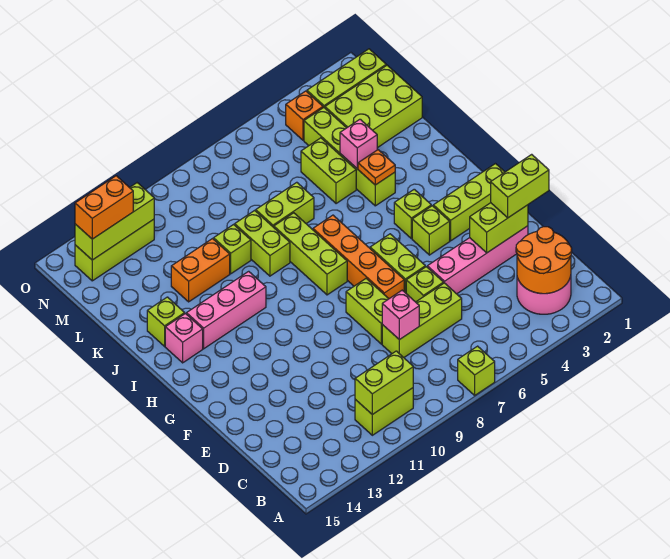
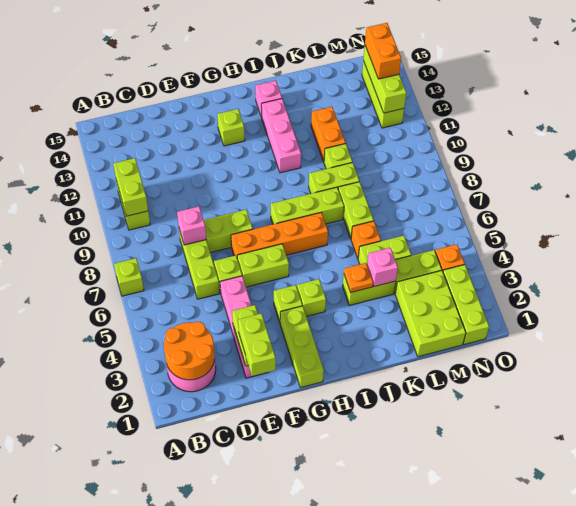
lime 1x1 brick [147,297,185,346] -> lime 1x1 brick moved to [217,109,245,146]
none -> orange 1x1 brick [351,221,381,258]

